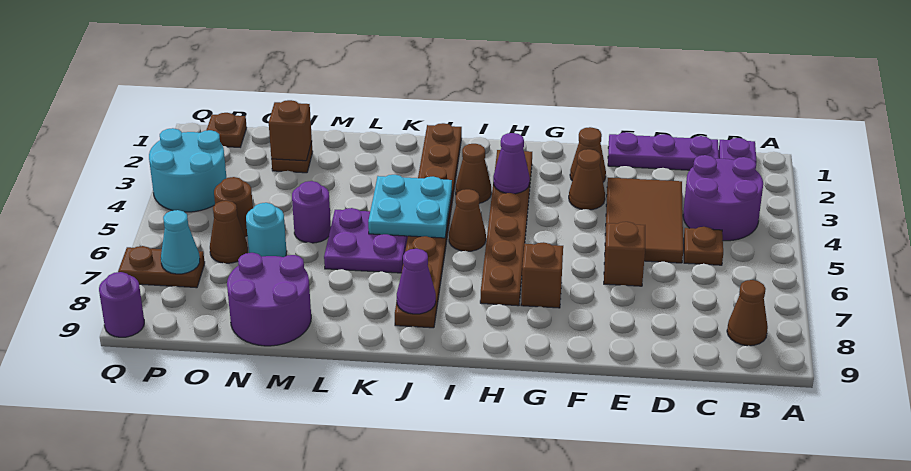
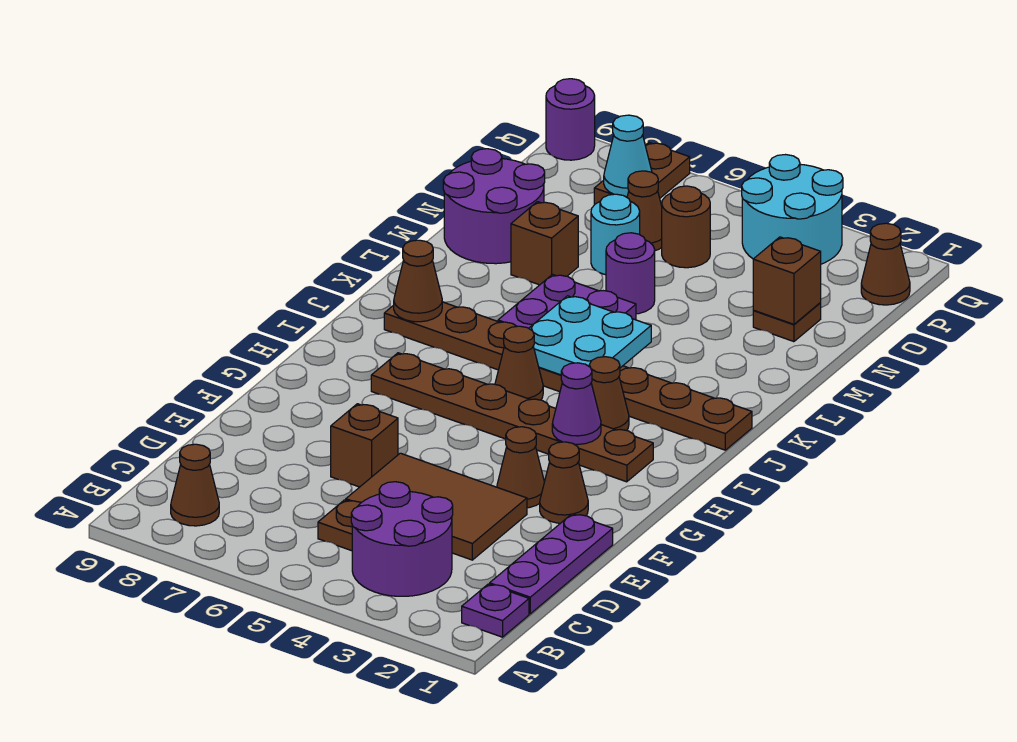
brown 1x1 brick [521,242,563,308] -> brown 1x1 brick moved to [511,202,578,285]
purple 1x1 cone [397,249,436,314] -> brown 1x1 cone [394,240,442,322]
brown 1x1 plate [206,113,247,147] -> brown 1x1 cone [861,223,910,305]

